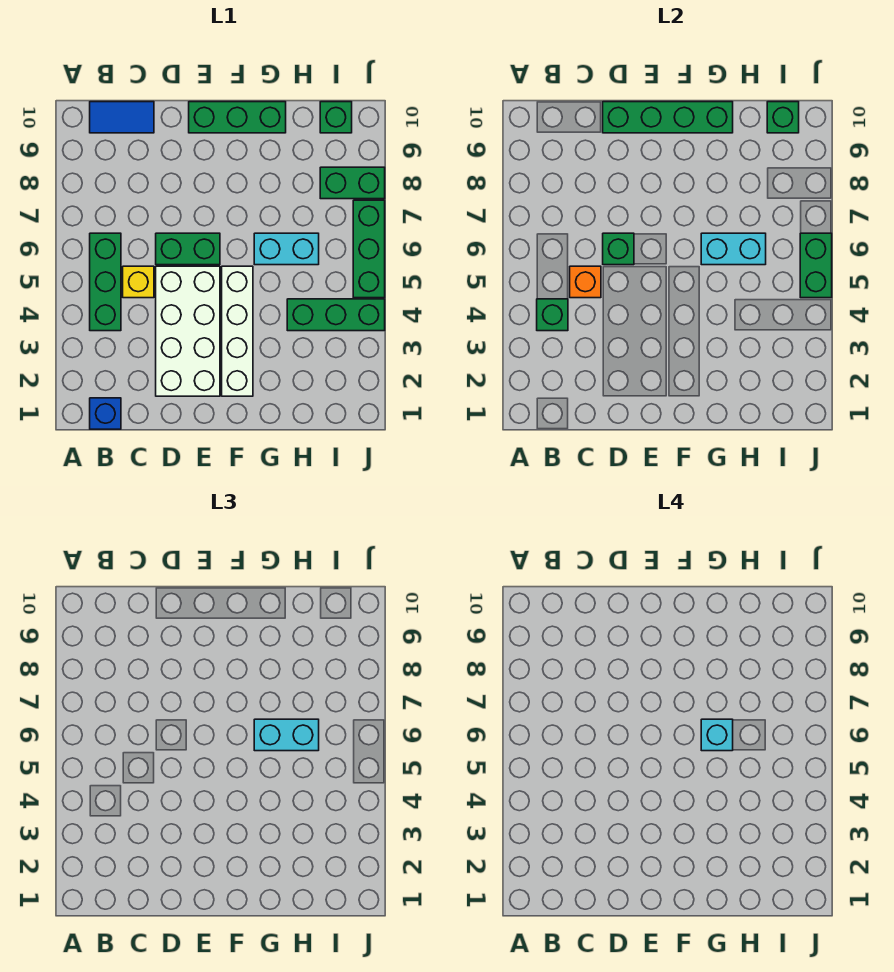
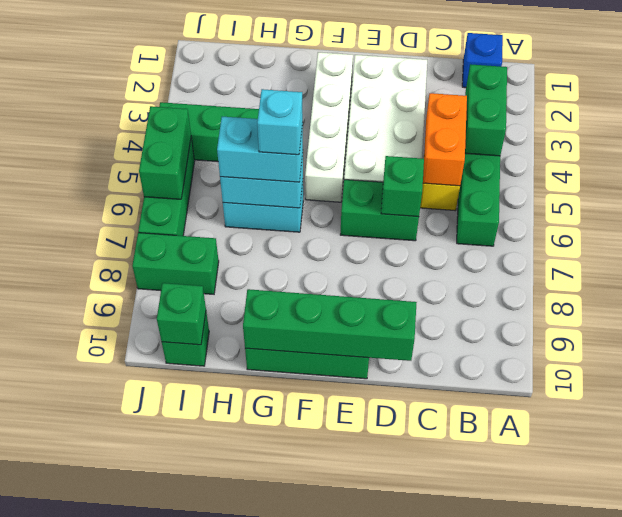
green 1x1 brick [537,299,568,331] -> green 1x2 brick [465,64,507,156]
blue 1x2 tile [90,102,154,133] -> none
orange 1x1 brick [570,266,601,298] -> orange 1x2 brick [423,93,467,186]

